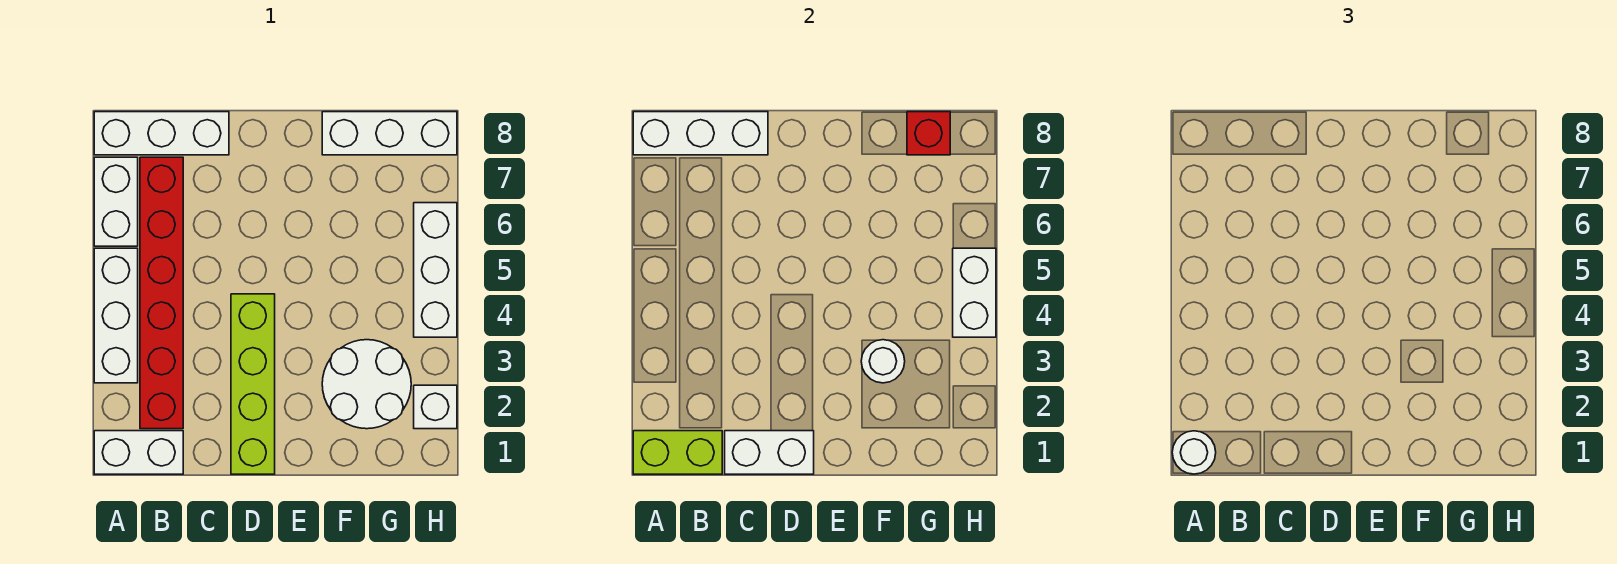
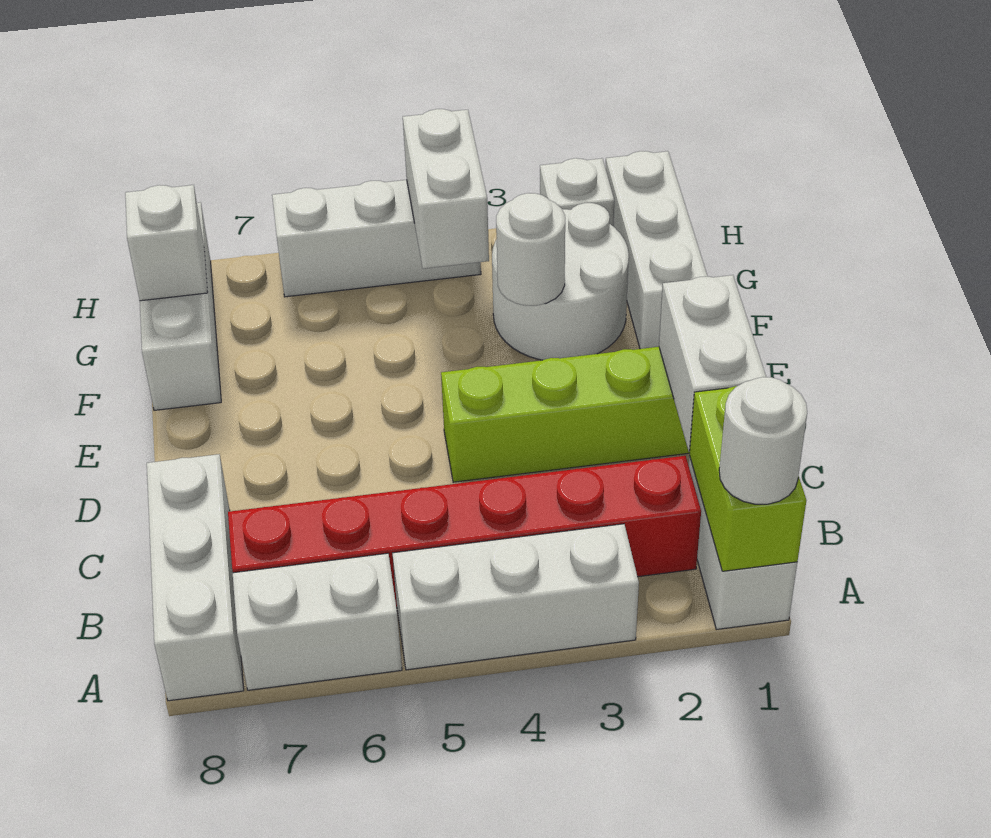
white 1x3 brick [633,112,768,155] -> white 1x3 brick moved to [606,151,708,349]
red 1x1 brick [907,112,950,155] -> white 1x1 brick [125,185,208,301]
white 1x2 brick [953,248,996,337] -> white 1x2 brick turned to [403,109,489,269]

